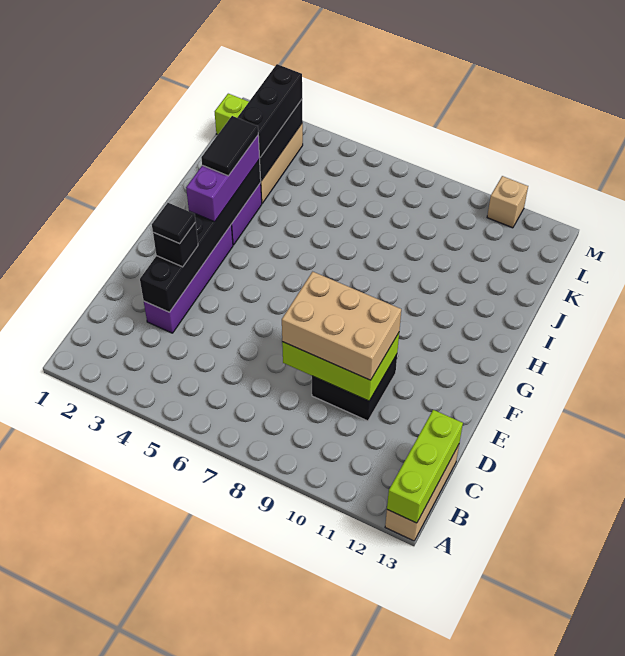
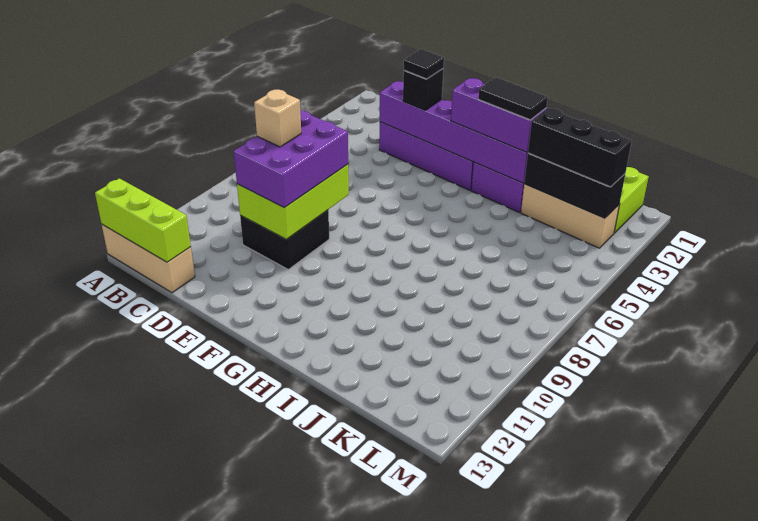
black 1x6 brick [140,159,261,312] -> purple 1x6 brick [380,81,528,183]
tan 2x3 brick [282,272,401,380] -> purple 2x3 brick [234,111,348,208]
tan 1x1 brick [487,176,528,228] -> tan 1x1 brick moved to [254,89,301,147]

